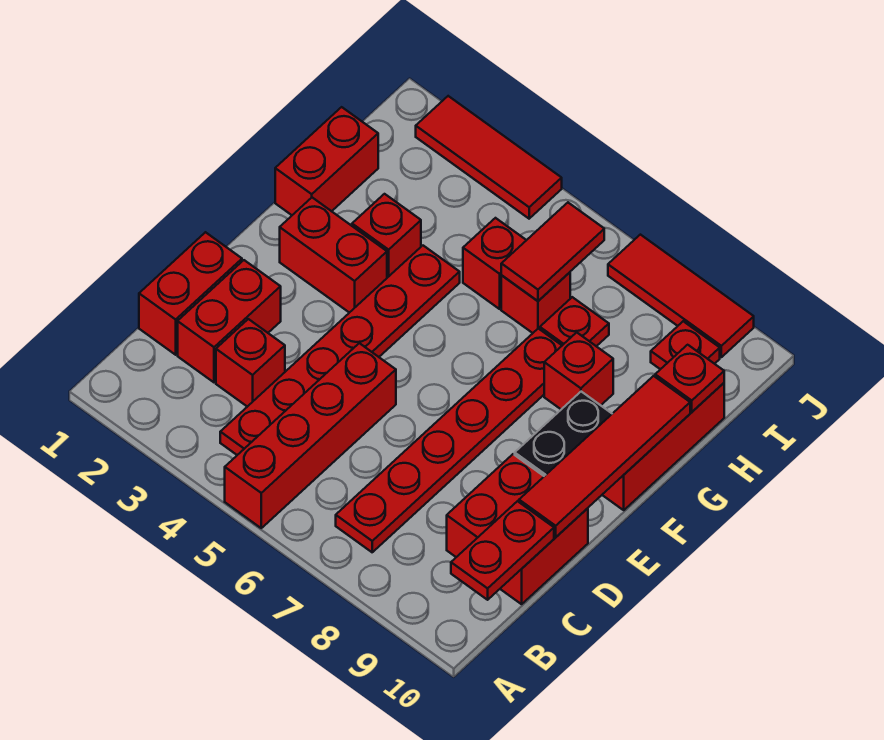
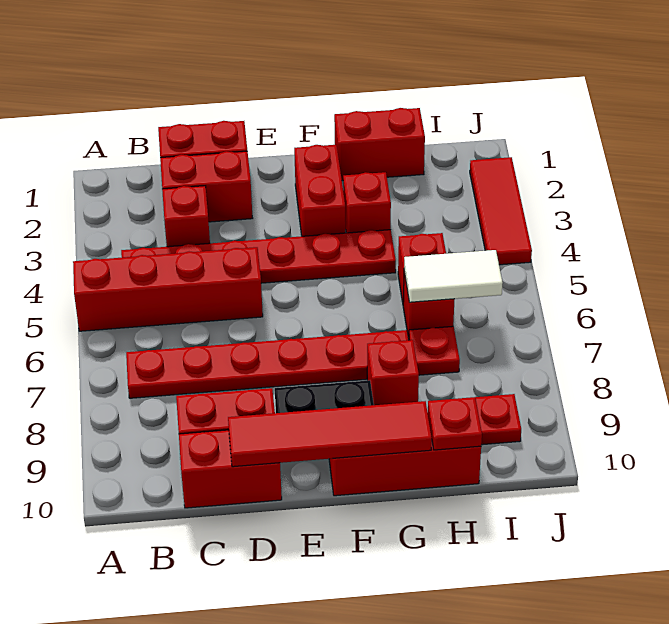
red 1x2 plate [451,501,554,600] -> none
red 1x2 tile [501,203,604,301] -> white 1x2 tile [404,250,503,302]
red 1x3 tile [608,235,754,357] -> none

